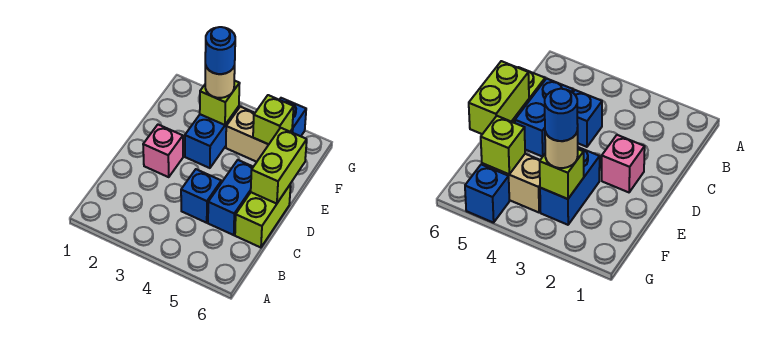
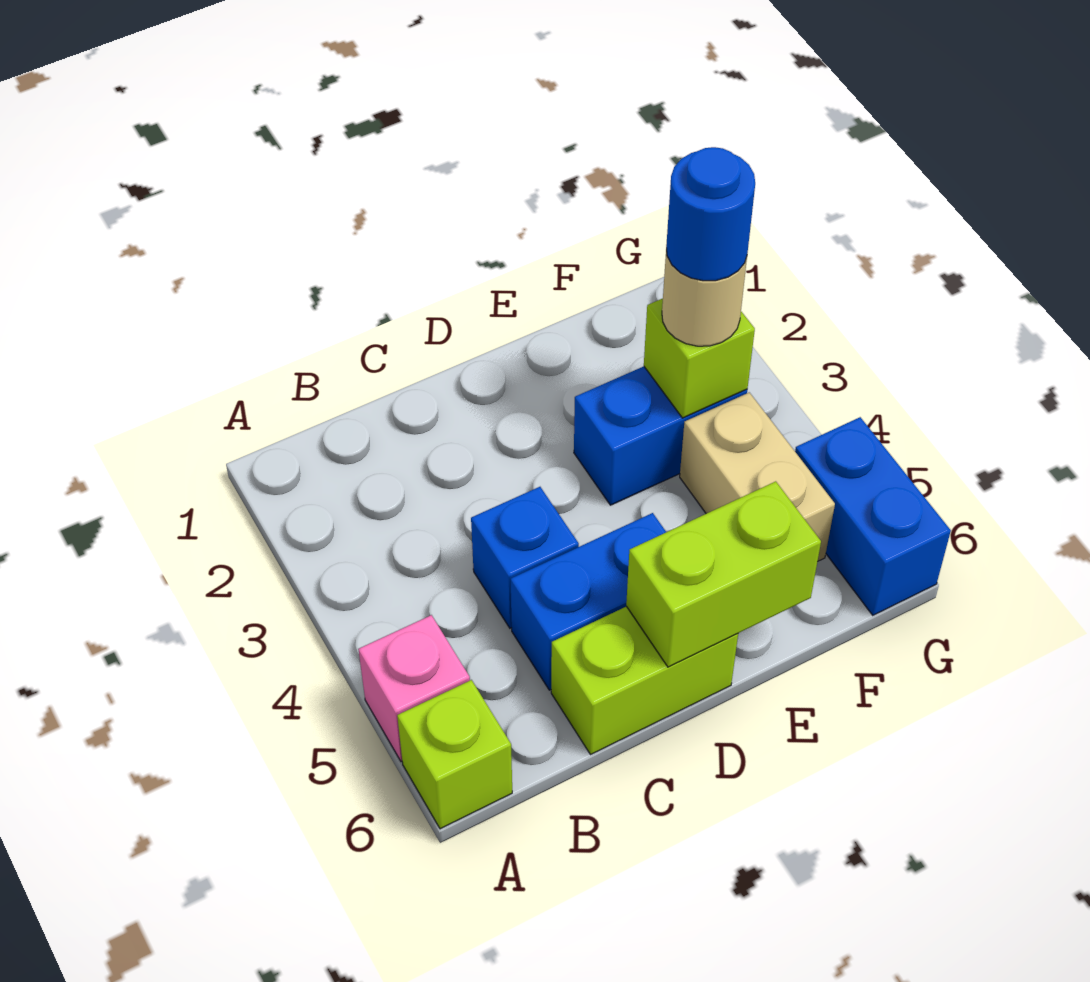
pink 1x1 brick [143,125,183,177] -> pink 1x1 brick moved to [358,615,470,762]
lime 1x1 brick [253,95,294,144] -> lime 1x1 brick moved to [397,680,512,829]
blue 1x1 brick [280,98,306,136] -> blue 1x2 brick [795,417,951,615]

